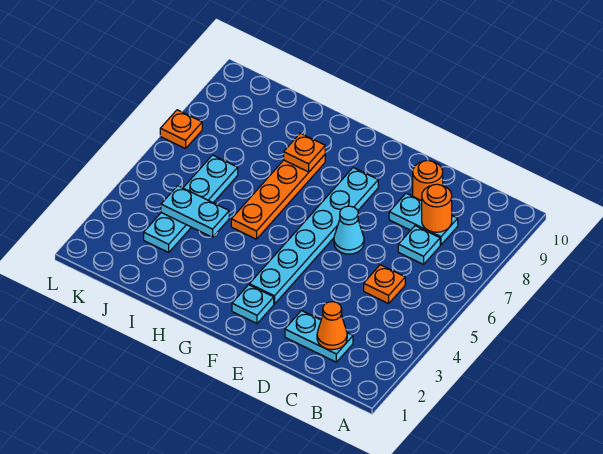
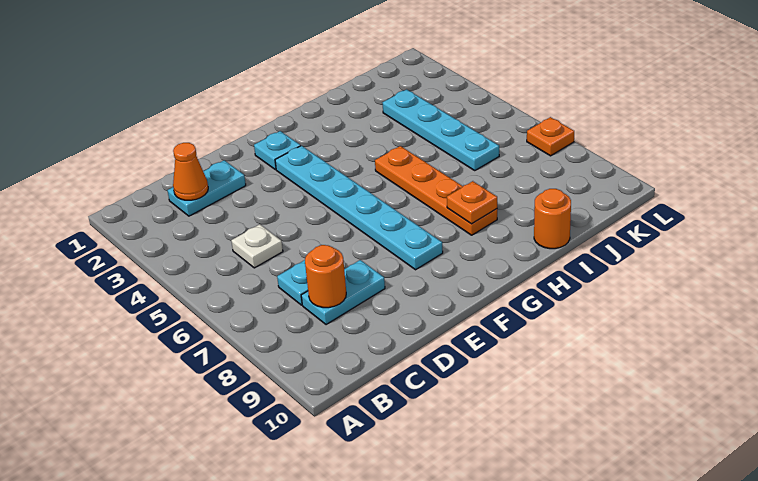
orange 1x1 plate [364,265,405,303] -> white 1x1 plate [231,224,283,268]
orange 1x1 round brick [413,160,443,201] -> orange 1x1 round brick moved to [534,189,571,249]
cyan 1x1 cone [334,206,364,254] -> none
cyan 1x2 plate [161,186,229,237] -> none

